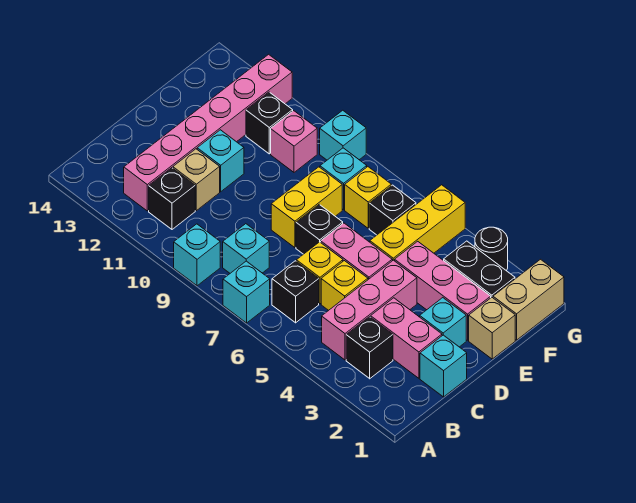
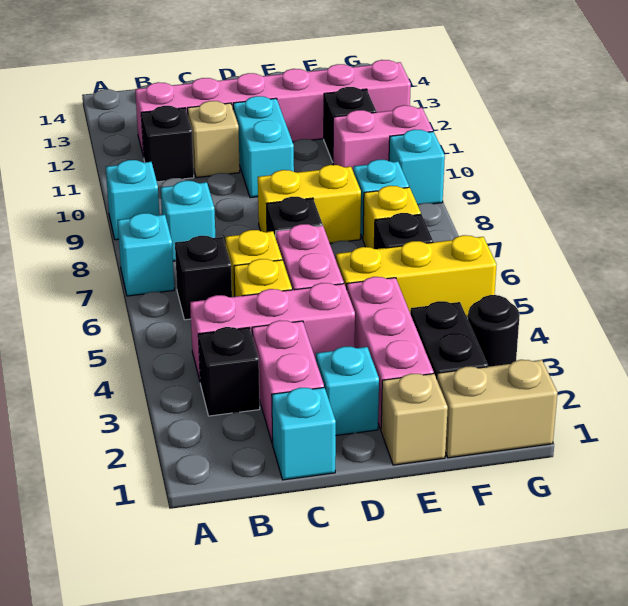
cyan 1x1 brick [197,130,244,192] -> cyan 1x2 brick [233,96,294,198]
pink 1x1 brick [271,111,317,172] -> pink 1x2 brick [333,105,433,170]

